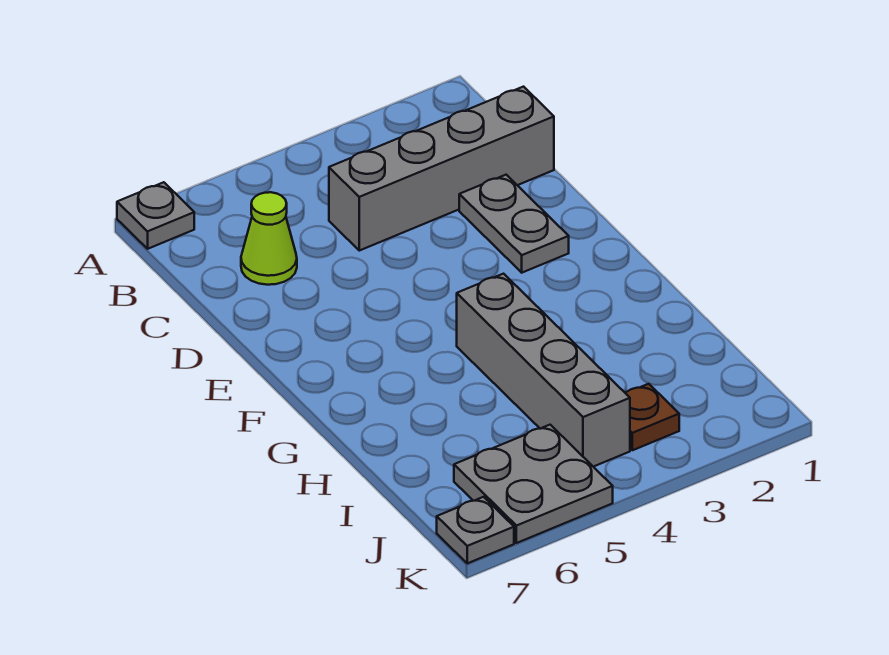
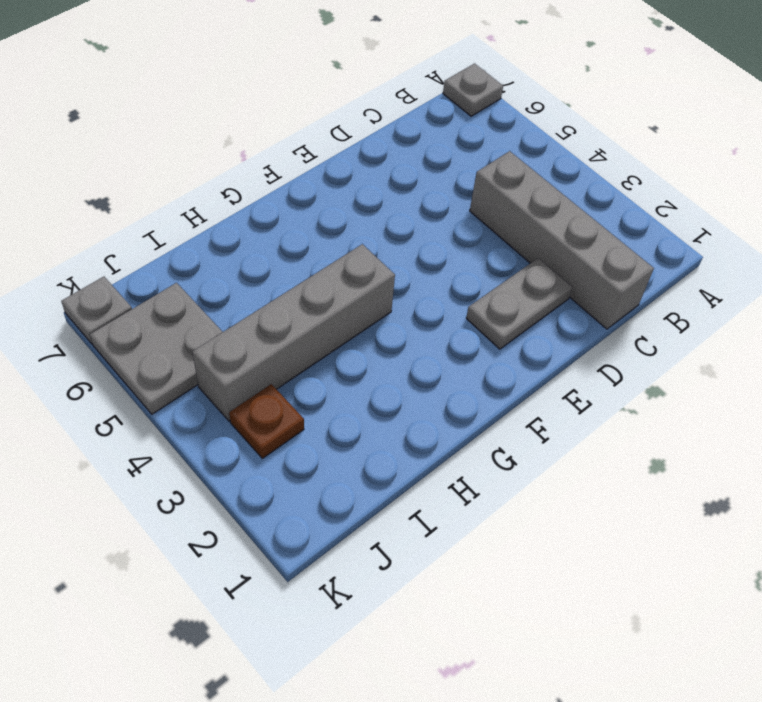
lime 1x1 cone [241,192,297,285] -> none

